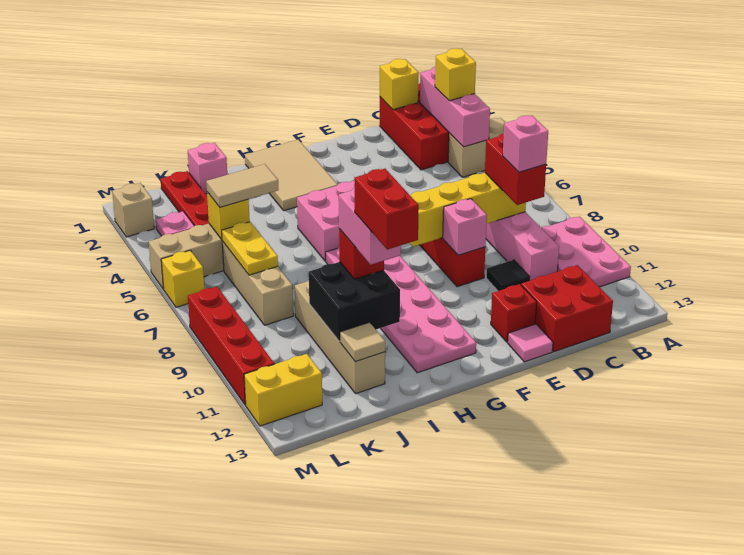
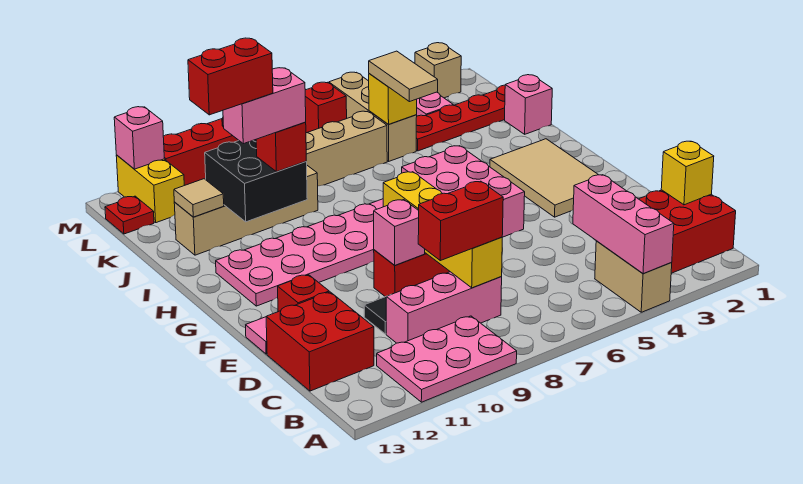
pink 1x3 brick [420,66,490,147] -> pink 1x3 brick turned to [573,175,674,274]
yellow 1x1 brick [435,49,476,101] -> none
pink 1x1 brick [503,115,548,172] -> pink 1x1 brick moved to [114,107,164,169]
tan 2x3 tile [245,140,338,211] -> tan 2x3 tile turned to [490,139,598,217]
yellow 1x2 plate [222,222,278,275] -> none
none -> red 1x1 plate [105,196,154,234]
yellow 1x1 brick [161,250,204,307] -> red 1x1 brick [305,82,347,133]

